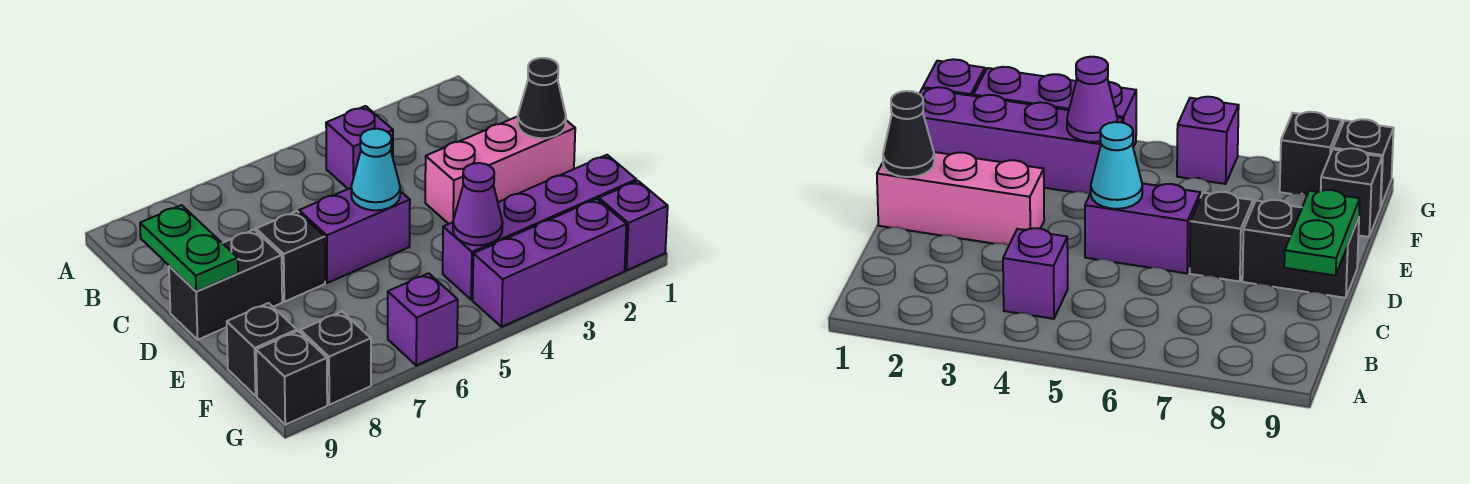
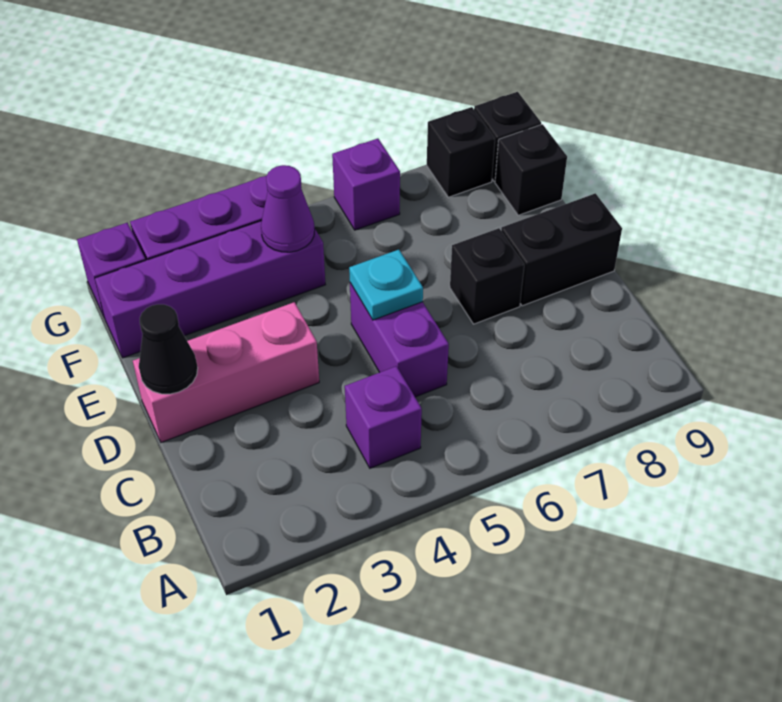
green 1x2 plate [140,205,238,291] -> none
purple 1x2 brick [299,188,410,283] -> purple 1x2 brick turned to [350,283,449,397]
cyan 1x1 cone [351,129,400,210] -> cyan 1x1 plate [349,250,423,320]

